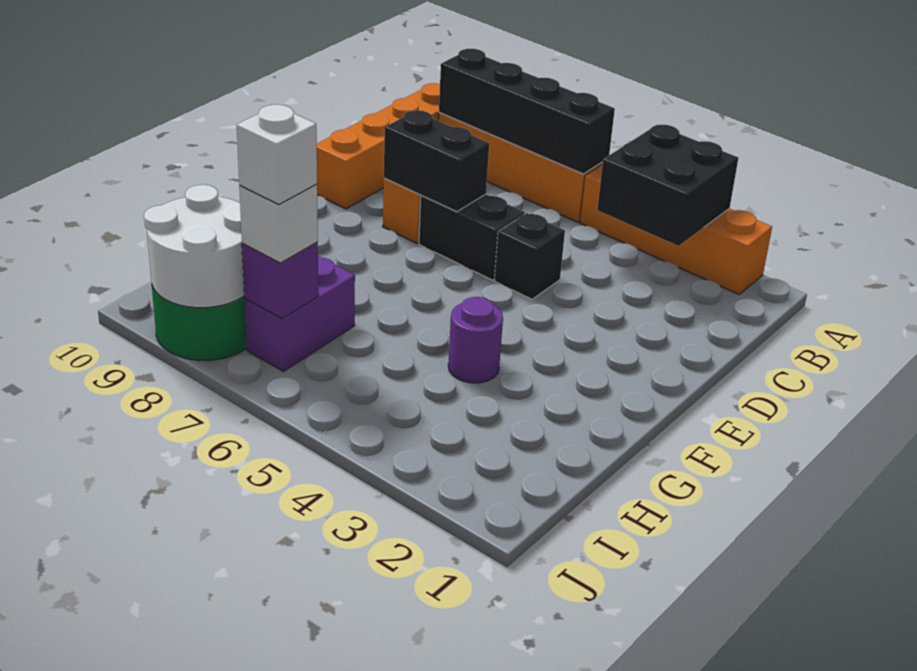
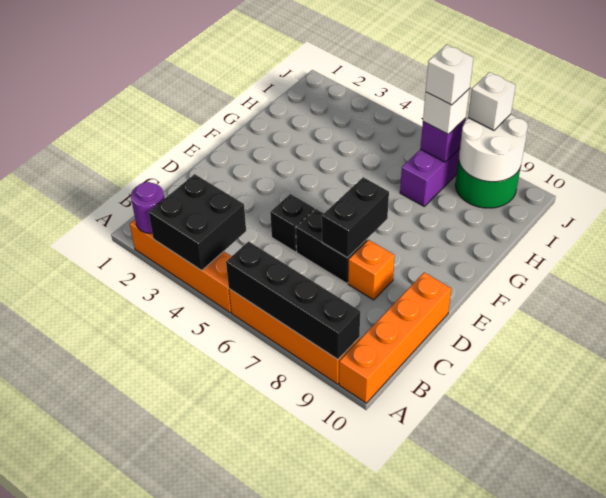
black 1x2 brick [384,110,489,212] -> black 1x2 brick turned to [322,177,389,258]
purple 1x1 round brick [448,297,503,383] -> purple 1x1 round brick moved to [131,182,164,233]
none -> white 1x1 brick [468,72,516,130]

